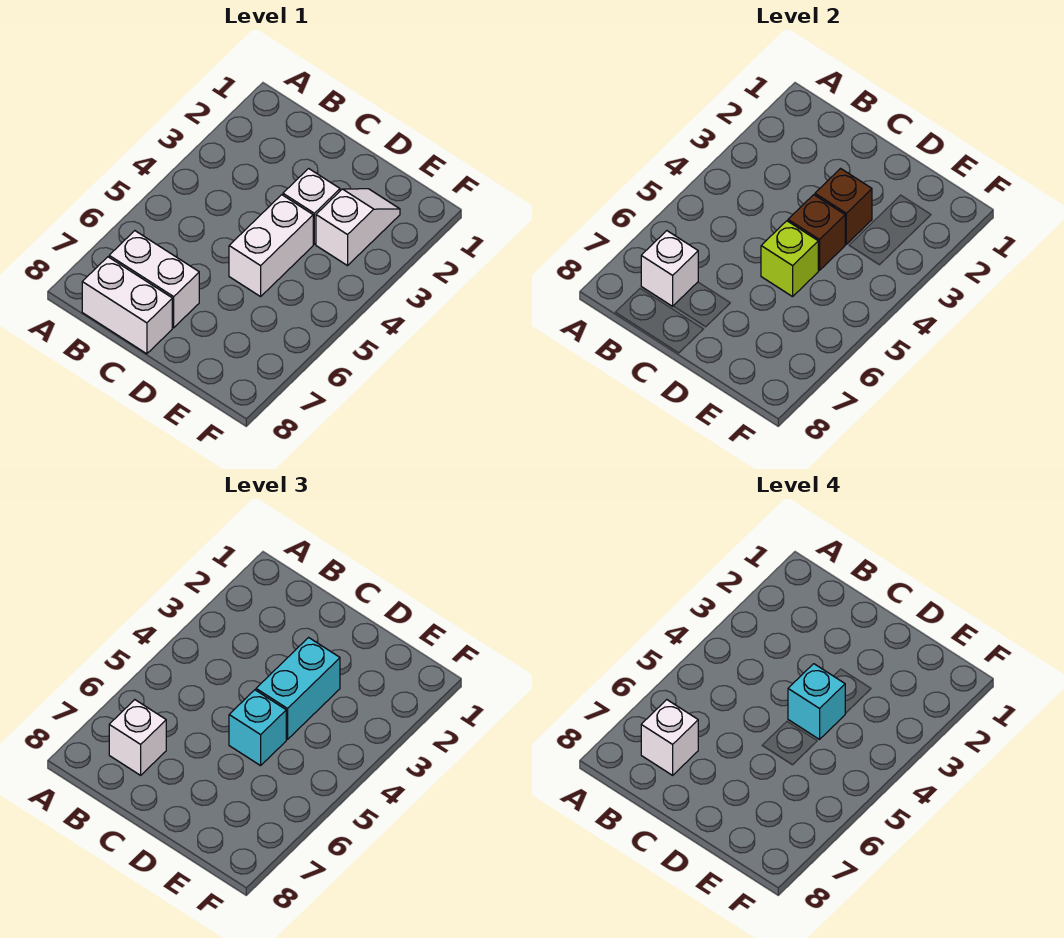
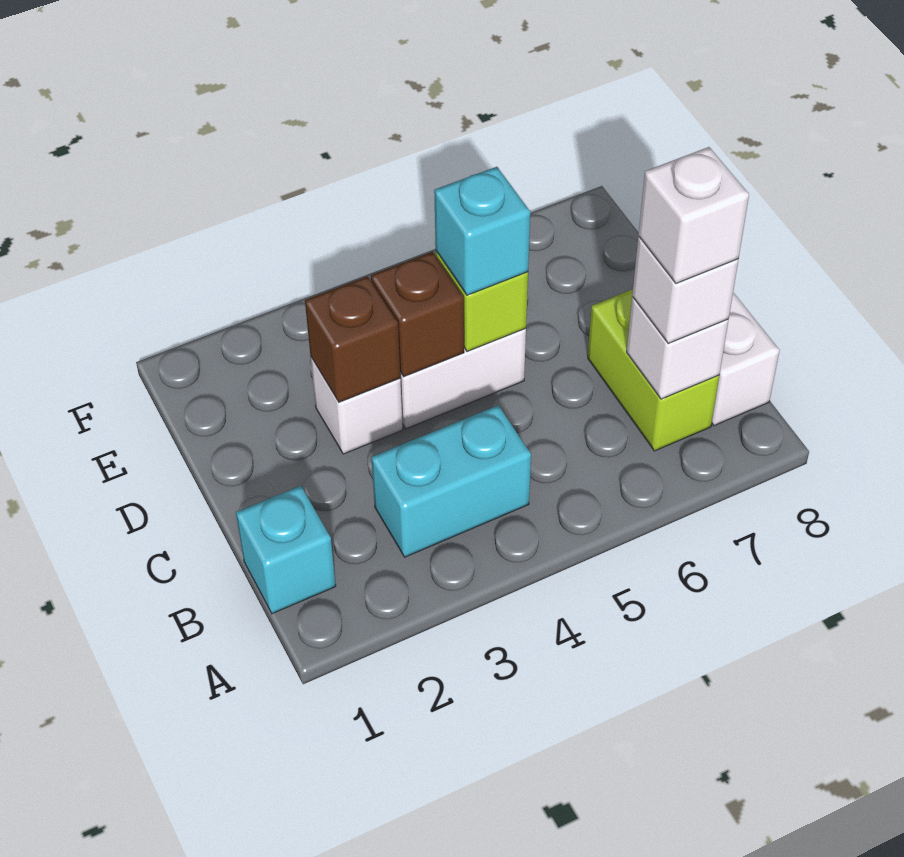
white 1x2 brick [109,231,199,328] -> lime 1x2 brick [588,289,719,451]
cyan 1x2 brick [256,638,340,739] -> cyan 1x2 brick moved to [372,405,531,557]
cyan 1x1 brick [788,664,845,739] -> cyan 1x1 brick moved to [236,486,336,614]
white 1x2 slope [316,189,400,266] -> none

